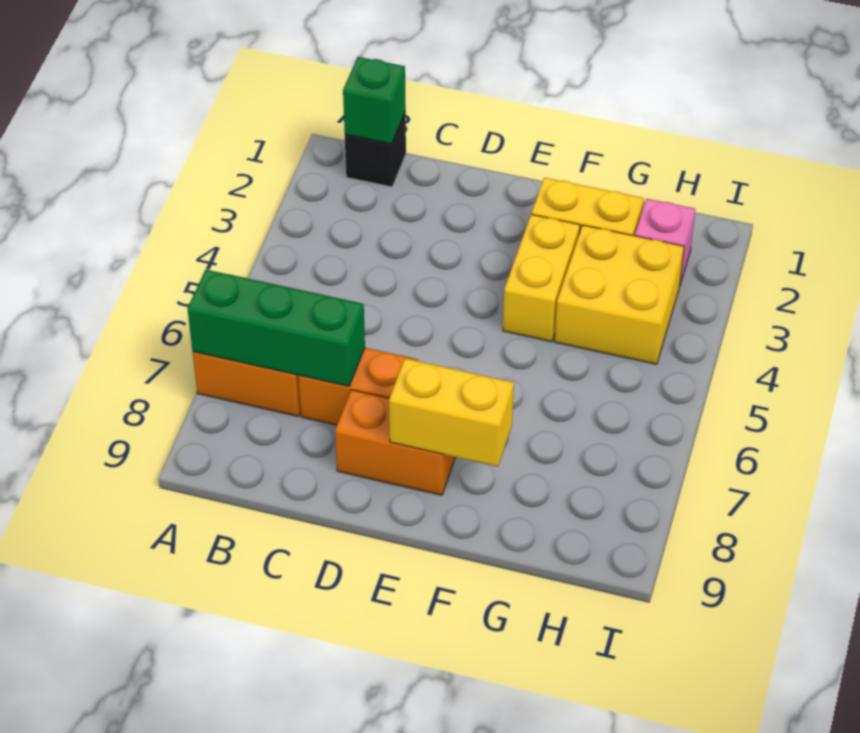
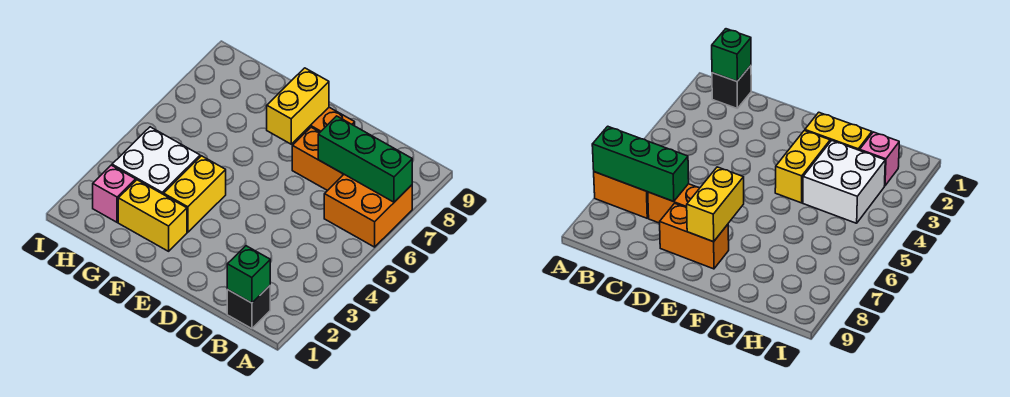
yellow 1x2 brick [389,358,514,467] -> yellow 1x2 brick turned to [267,68,329,144]
yellow 2x2 brick [555,225,684,364] -> white 2x2 brick [112,127,200,194]

